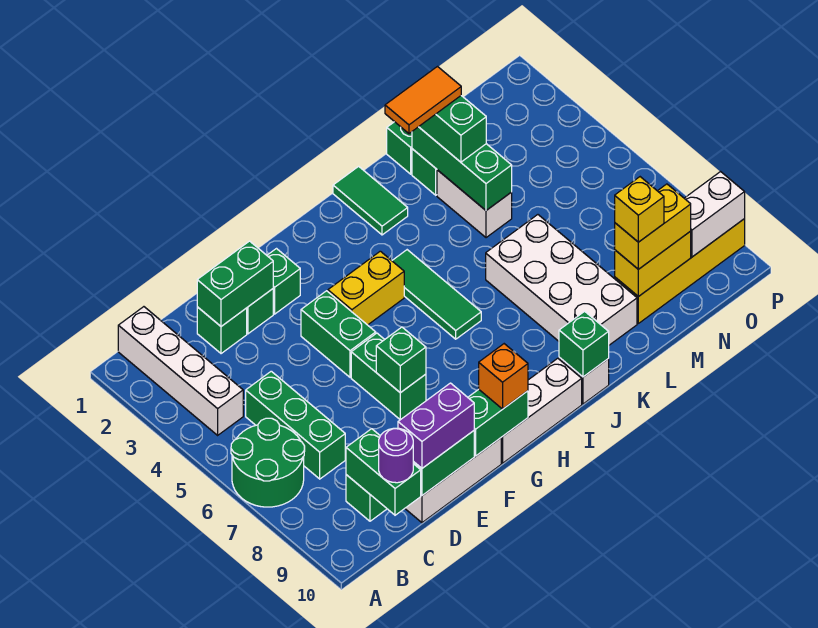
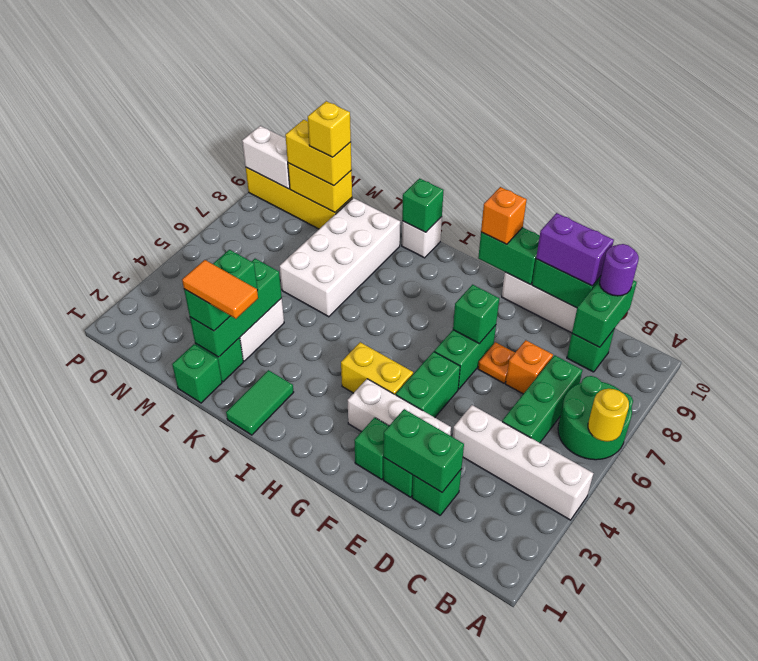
none -> yellow 1x1 round brick [588,389,629,442]
white 1x4 brick [118,307,243,435] -> white 1x4 brick turned to [453,405,593,520]
none -> orange 1x1 brick [506,340,553,394]
none -> orange 1x1 plate [478,342,515,383]
white 1x3 brick [501,358,582,463] -> white 1x3 brick moved to [348,379,451,435]
green 1x3 tile [392,250,481,339] -> none

